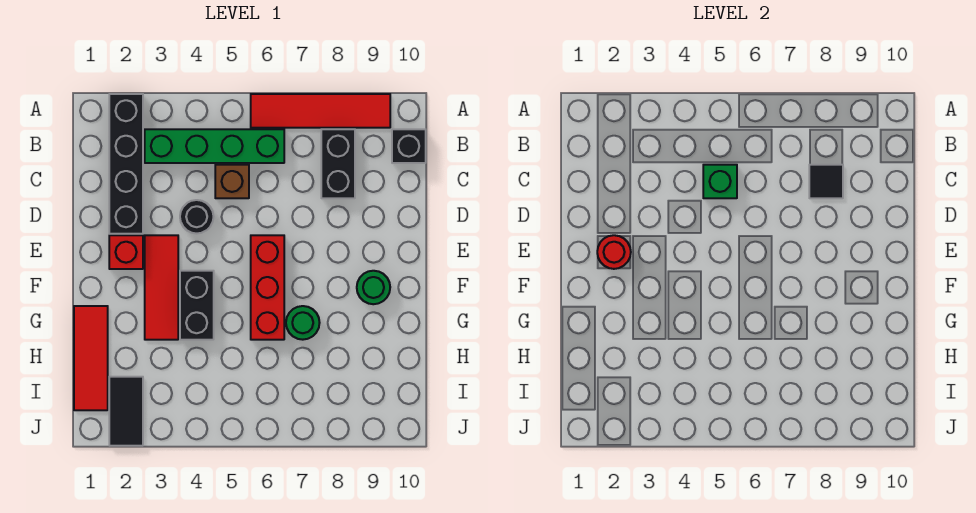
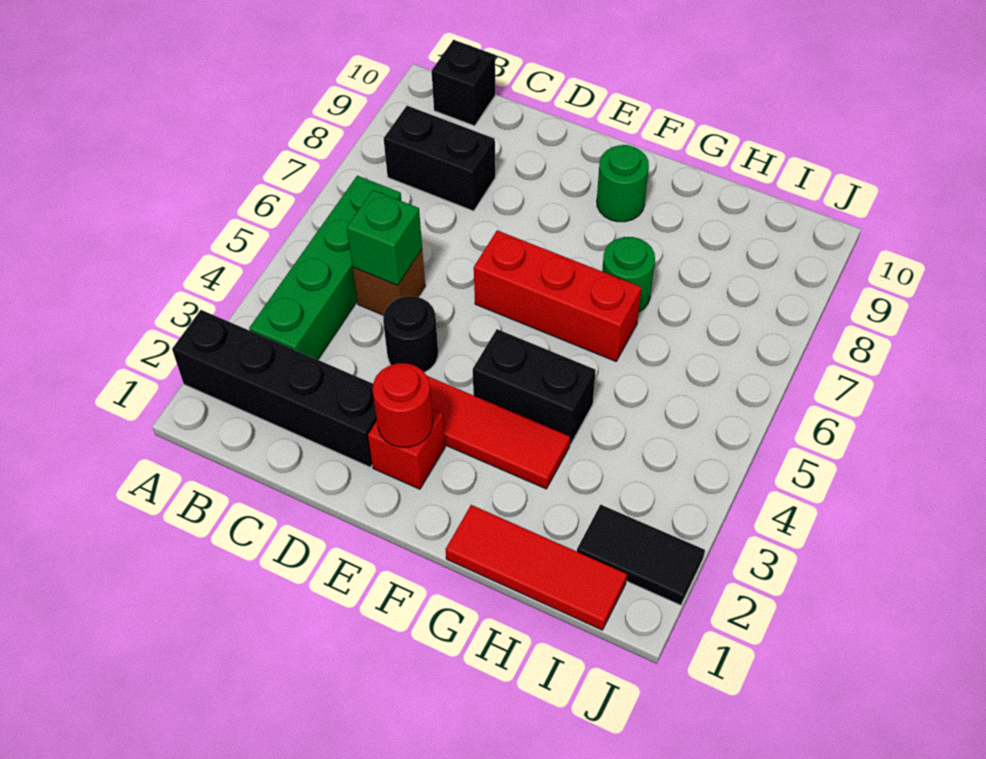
red 1x4 tile [251,94,390,128] -> none
black 1x1 tile [809,165,843,198] -> none

